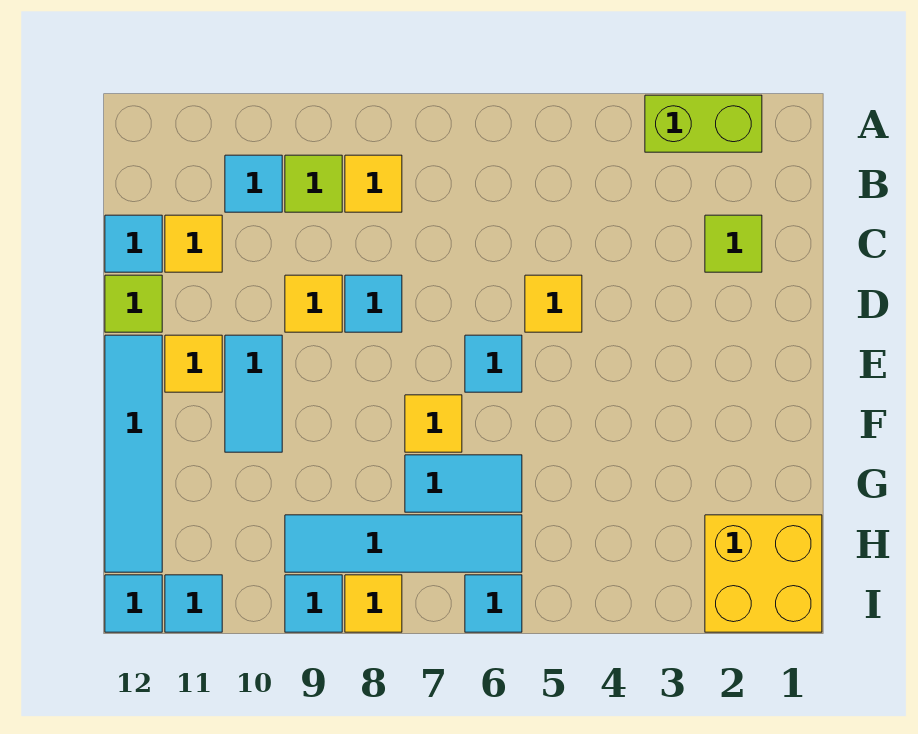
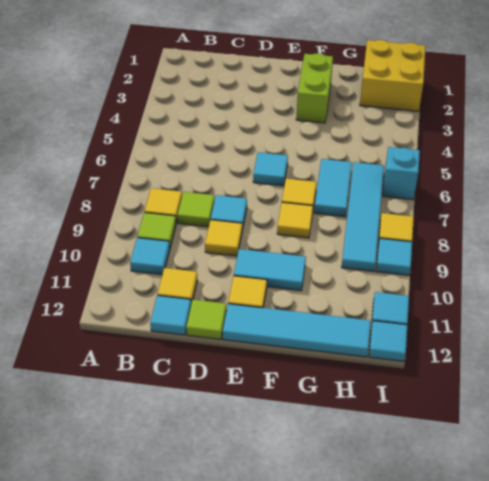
lime 1x2 brick [645,95,762,152] -> lime 1x2 brick moved to [296,53,333,123]
lime 1x1 tile [705,215,762,272] -> lime 1x1 tile moved to [177,192,214,227]
yellow 1x1 tile [525,275,582,332] -> yellow 1x1 tile moved to [277,202,313,238]
cyan 1x1 tile [465,575,522,632] -> cyan 1x1 brick [383,147,420,200]

